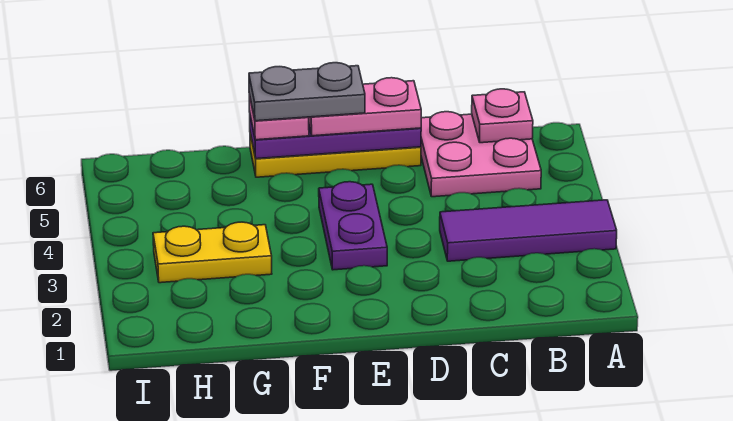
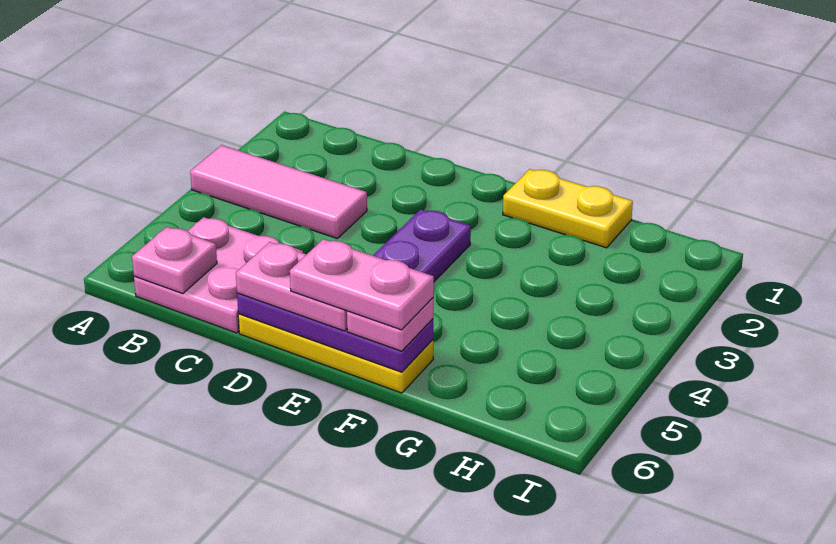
purple 1x3 tile [440,200,617,261] -> pink 1x3 tile [190,145,367,239]
grey 1x2 plate [249,63,365,121] -> pink 1x2 plate [290,239,434,330]
yellow 1x2 plate [153,222,272,283] -> yellow 1x2 plate moved to [503,169,633,248]

